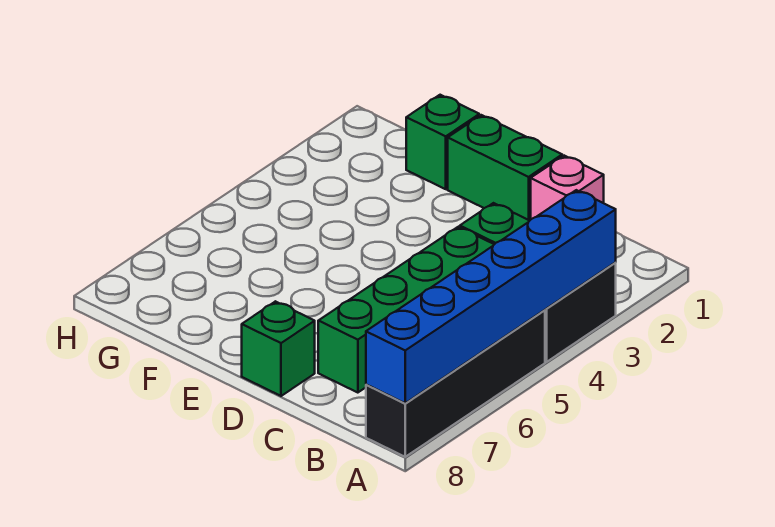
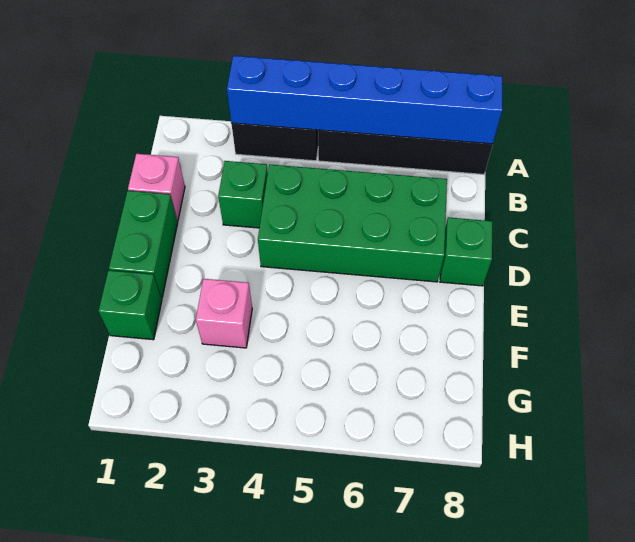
green 1x4 brick [318,227,494,393] -> green 2x4 brick [258,164,447,282]
none -> pink 1x1 brick [196,279,252,348]

